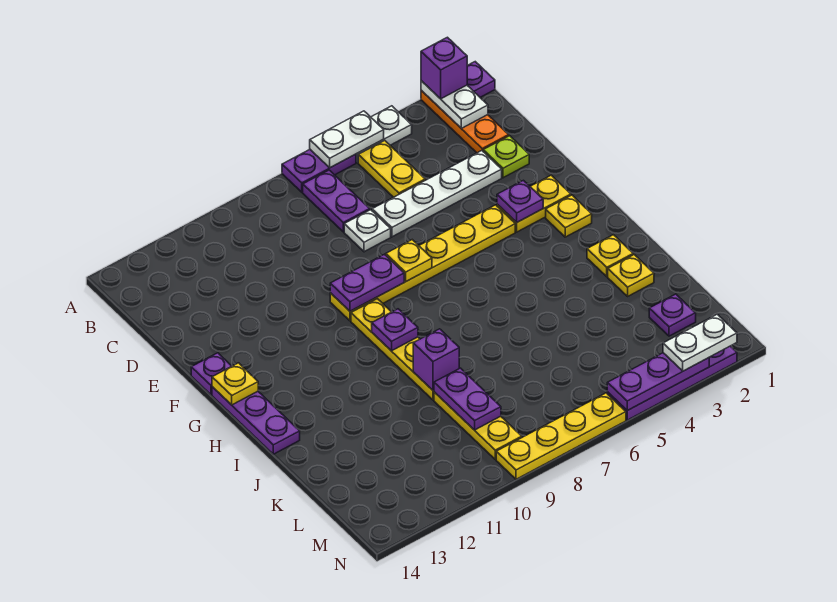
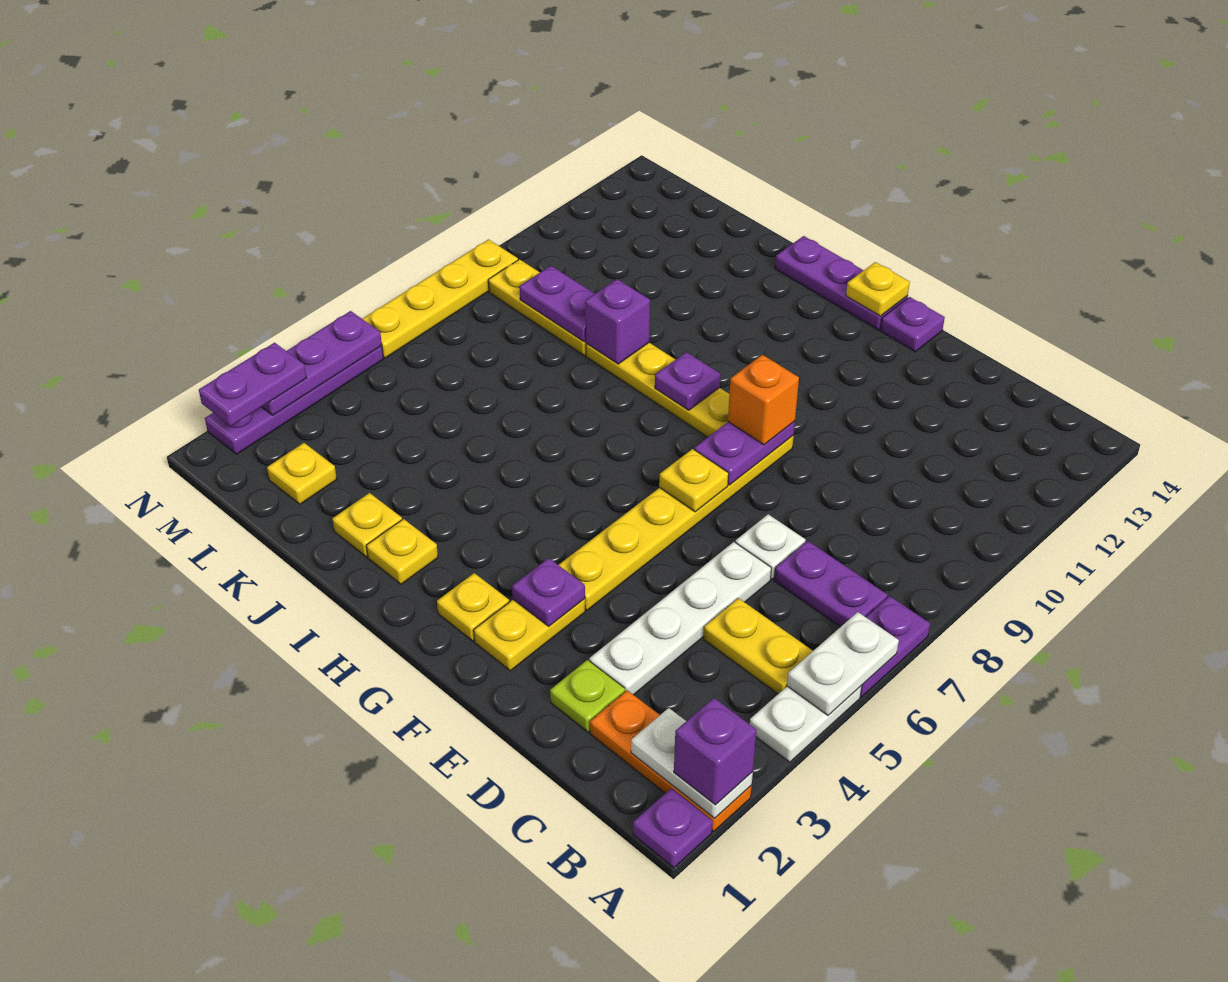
none -> orange 1x1 brick [728,355,799,445]
purple 1x1 plate [649,294,696,336] -> yellow 1x1 plate [267,443,337,504]
white 1x2 plate [663,314,737,371] -> purple 1x2 plate [199,343,306,426]

